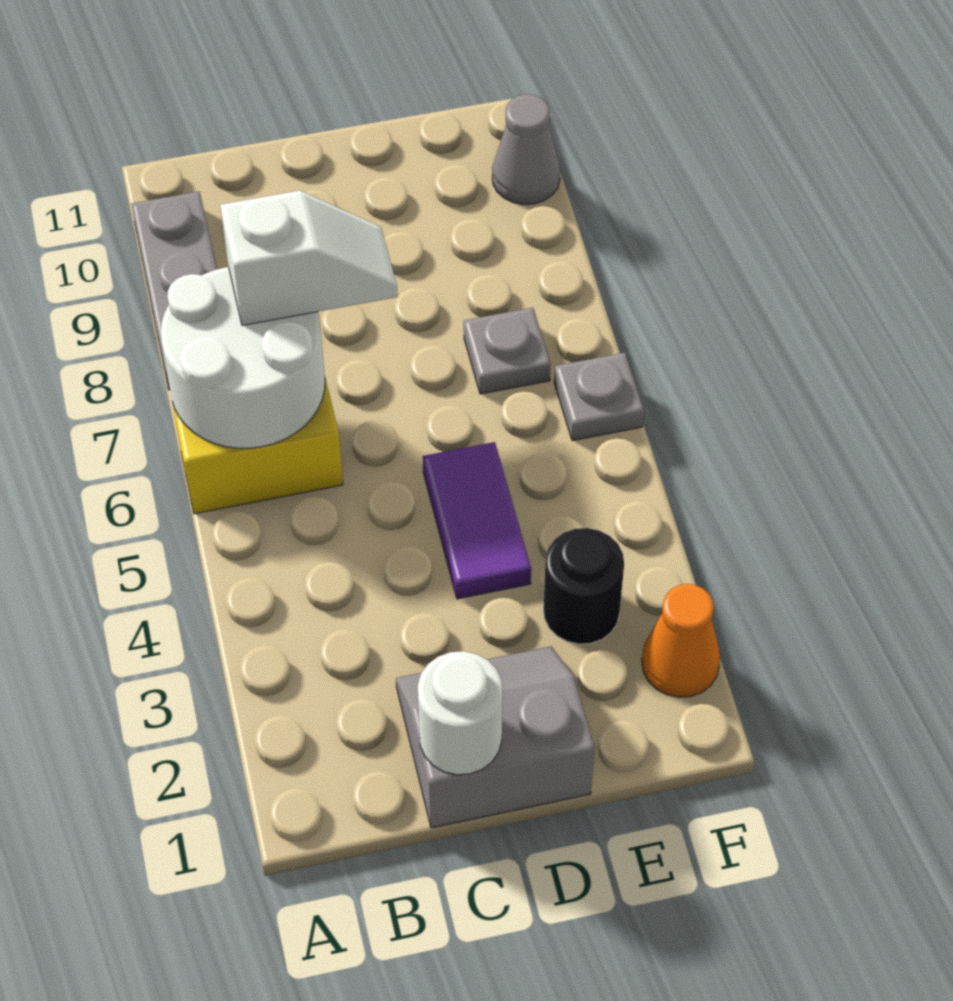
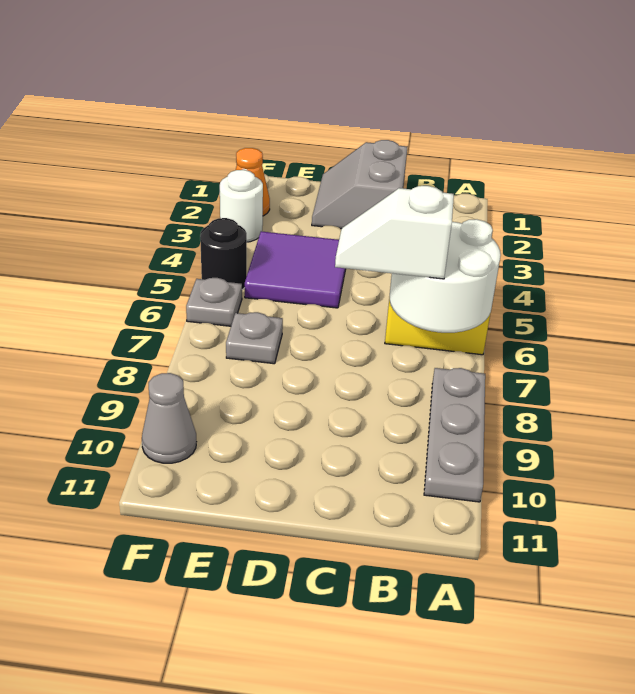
grey 2x2 slope [396,646,595,828] -> grey 2x2 slope turned to [312,140,407,229]
white 1x1 round brick [418,651,503,775] -> white 1x1 round brick moved to [220,170,263,242]
purple 1x2 tile [423,442,531,599] -> purple 2x2 tile [245,231,346,308]
black 1x1 round brick [543,528,624,644] -> black 1x1 round brick moved to [200,218,247,290]

